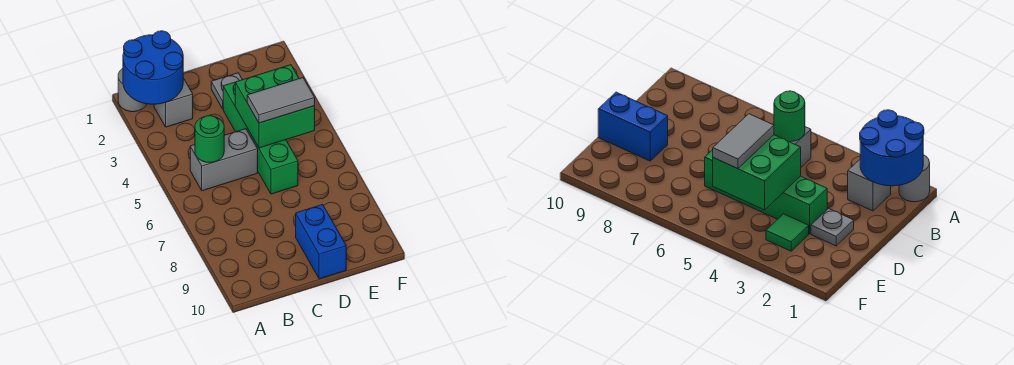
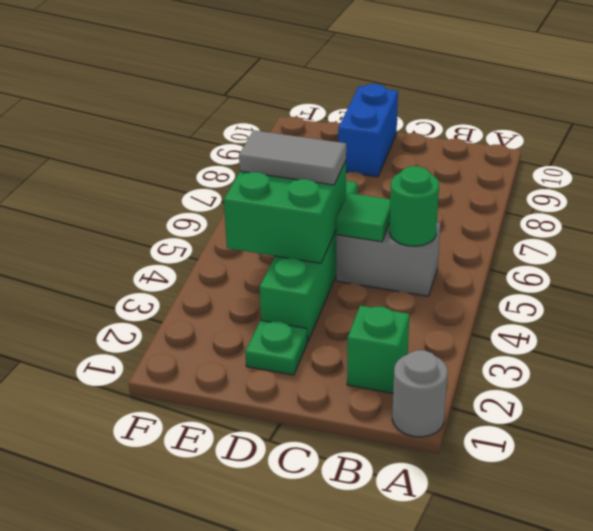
blue 2x2 round brick [123,31,183,104] -> none
grey 1x1 brick [154,78,193,127] -> green 1x1 brick [347,306,410,393]
grey 1x1 plate [211,73,242,109] -> green 1x1 plate [245,320,307,375]
green 1x1 tile [766,214,809,251] -> green 1x1 tile moved to [336,193,391,242]

